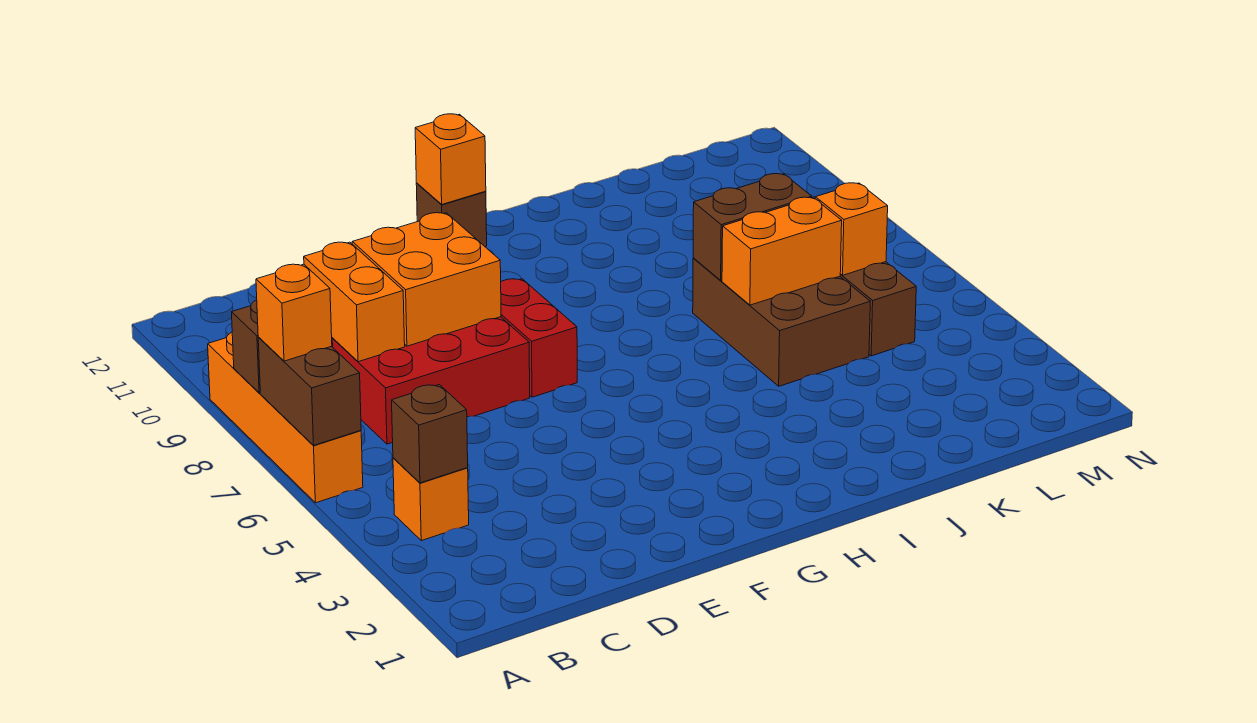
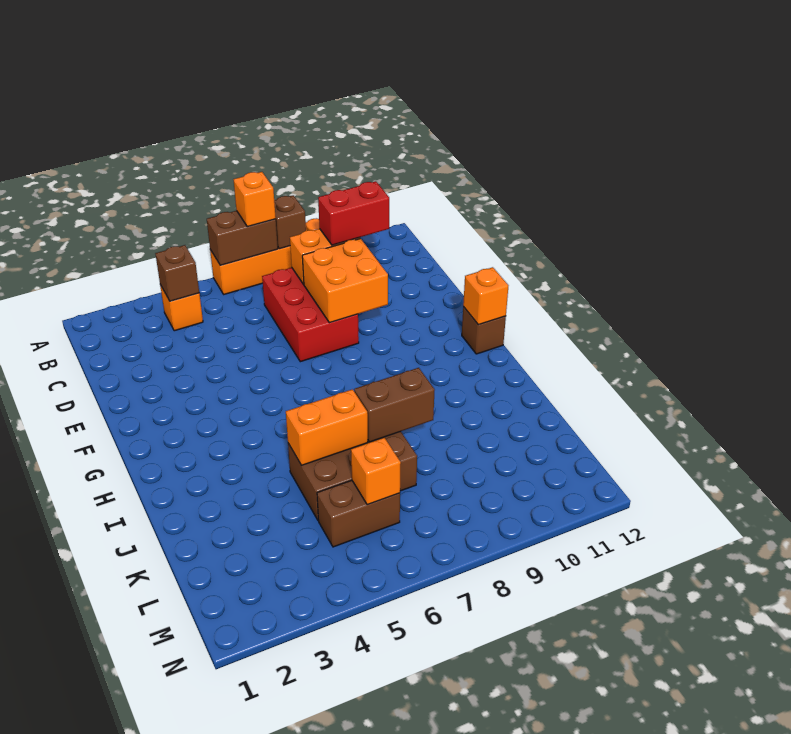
red 1x2 brick [501,279,577,397] -> red 1x2 brick moved to [318,181,389,245]
orange 1x2 brick [722,197,842,305] -> orange 1x2 brick turned to [286,389,368,466]
brown 1x2 brick [693,174,812,280] -> brown 1x2 brick turned to [354,368,435,442]

